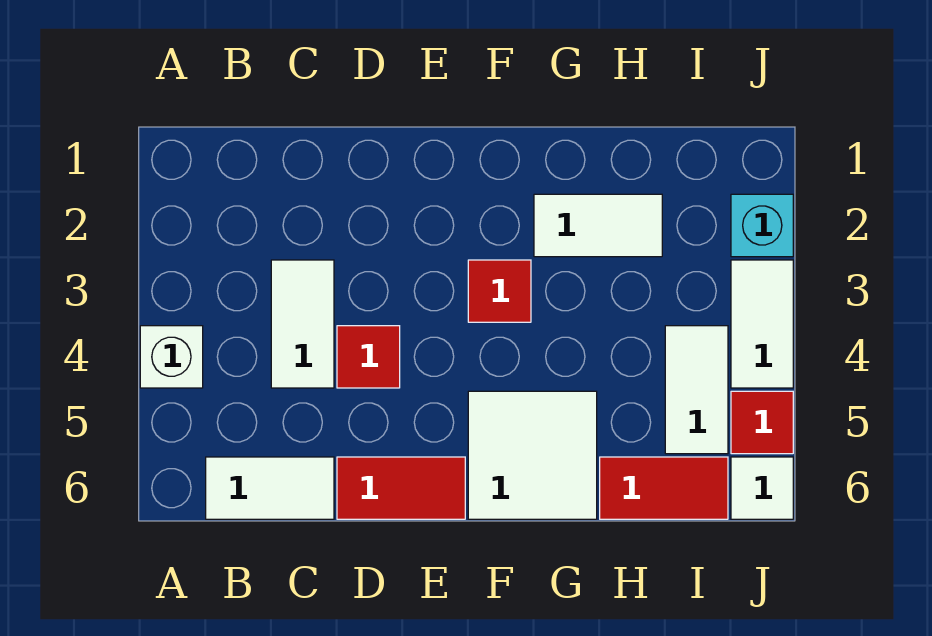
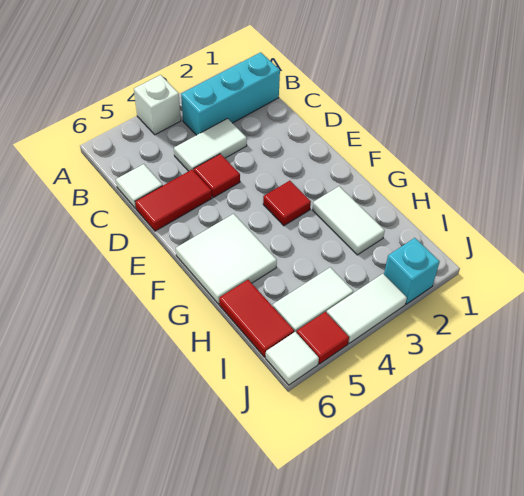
none -> cyan 1x3 brick [181,52,280,135]
white 1x2 tile [206,457,334,519] -> white 1x1 tile [116,164,162,208]
red 1x2 tile [337,457,465,519] -> red 1x2 tile turned to [135,170,212,231]

